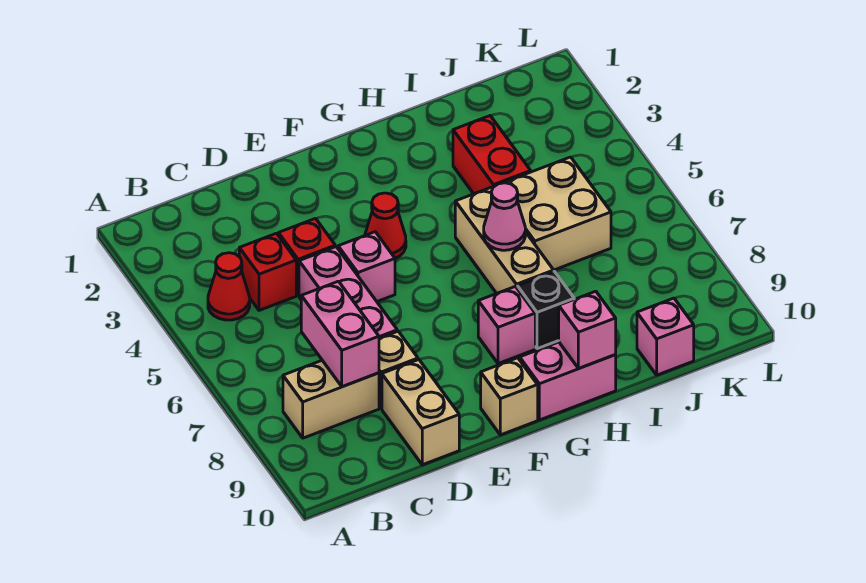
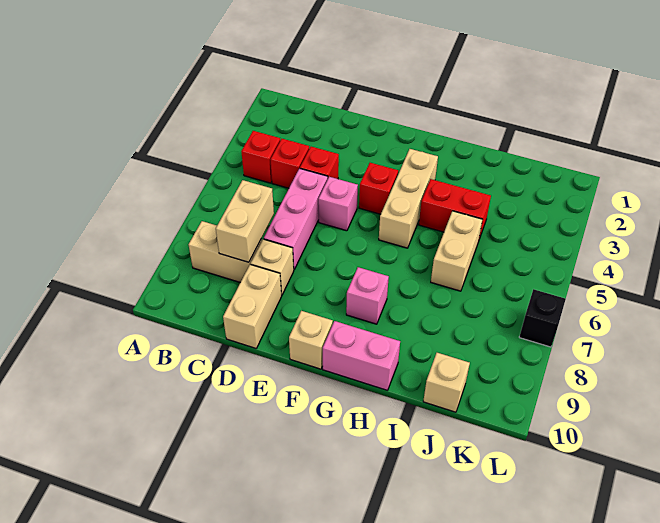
red 1x1 cone [208,253,250,320] -> red 1x1 brick [241,131,280,183]
pink 1x2 brick [301,281,379,387] -> tan 1x2 brick [216,180,274,262]
red 1x1 cone [365,193,406,258] -> red 1x1 brick [359,163,398,214]
tan 1x3 brick [455,187,554,293] -> tan 1x3 brick moved to [379,149,438,248]
pink 1x1 cone [484,183,525,250] -> none
black 1x1 brick [517,272,574,349] -> black 1x1 brick moved to [519,289,566,347]
pink 1x1 brick [559,291,616,368] -> none
red 1x2 brick [453,116,531,194] -> red 1x2 brick turned to [419,179,491,242]
tan 2x2 brick [504,157,611,270] -> tan 1x2 brick [431,211,482,291]
pink 1x1 brick [637,298,694,375] -> tan 1x1 brick [423,353,470,412]

